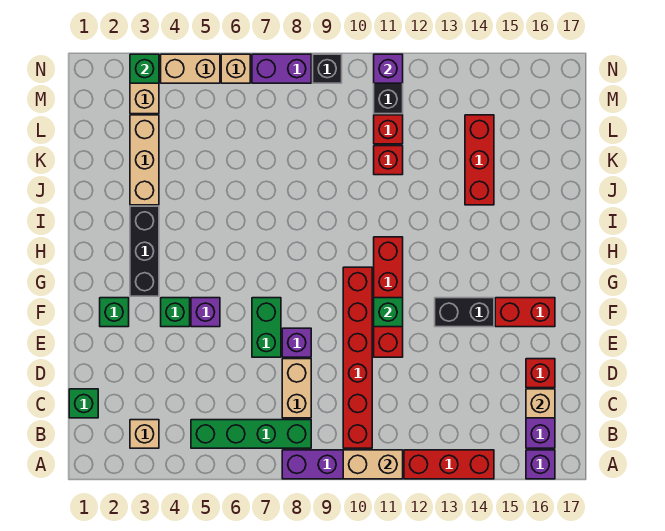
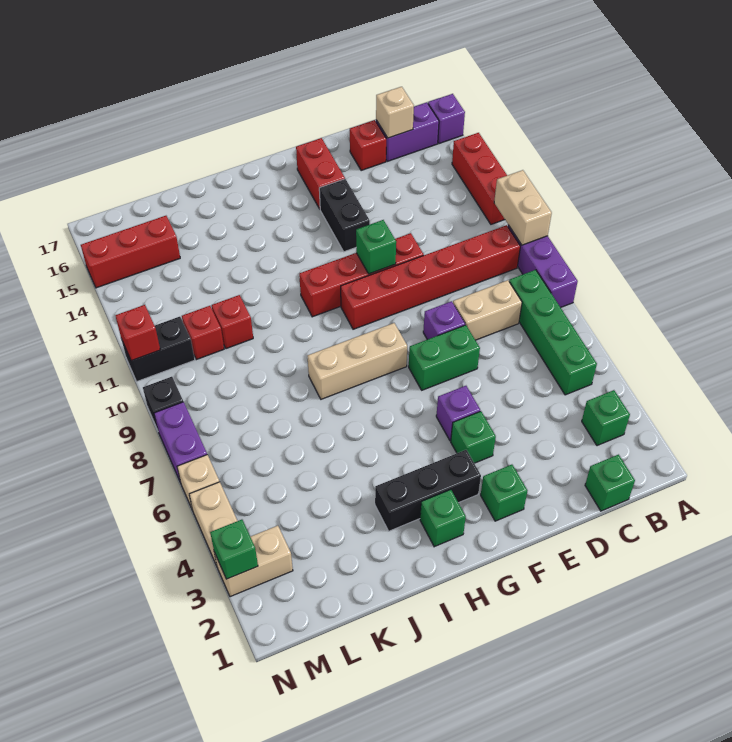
tan 1x1 brick [130,420,159,448] -> green 1x1 brick [582,390,630,446]
none -> green 1x1 brick [420,490,466,547]
tan 1x3 brick [130,115,159,205] -> tan 1x3 brick moved to [307,323,407,399]
red 1x3 brick [465,115,494,205] -> red 1x3 brick moved to [81,216,180,288]
purple 1x1 brick [374,54,403,83] -> red 1x1 brick [115,305,160,361]

